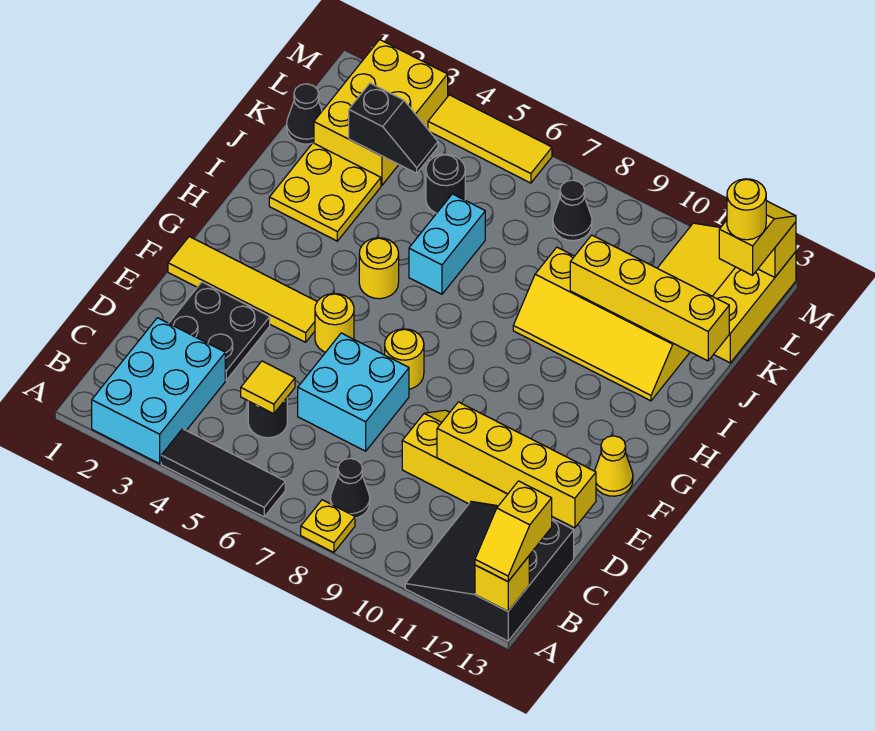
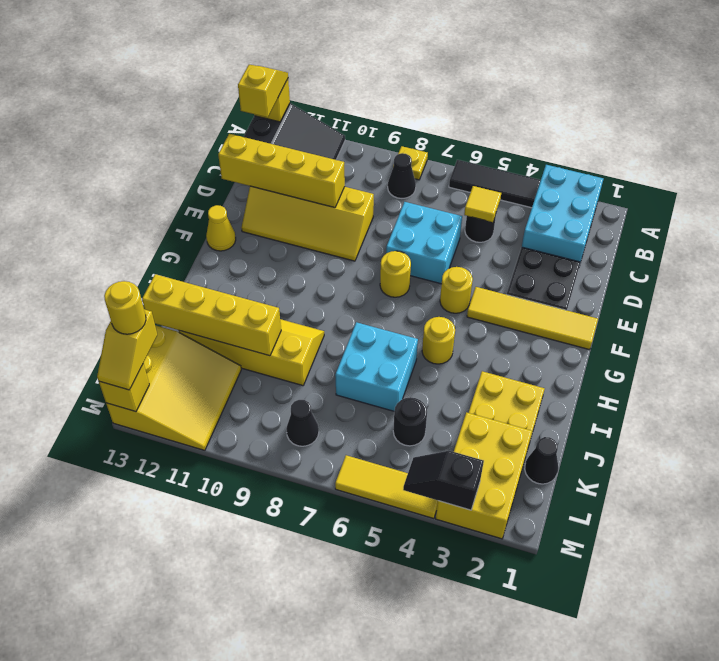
cyan 1x2 brick [409,194,485,294] -> cyan 2x2 brick [335,322,418,411]
black 1x2 slope [349,83,438,173] -> black 1x2 slope moved to [403,451,484,510]

